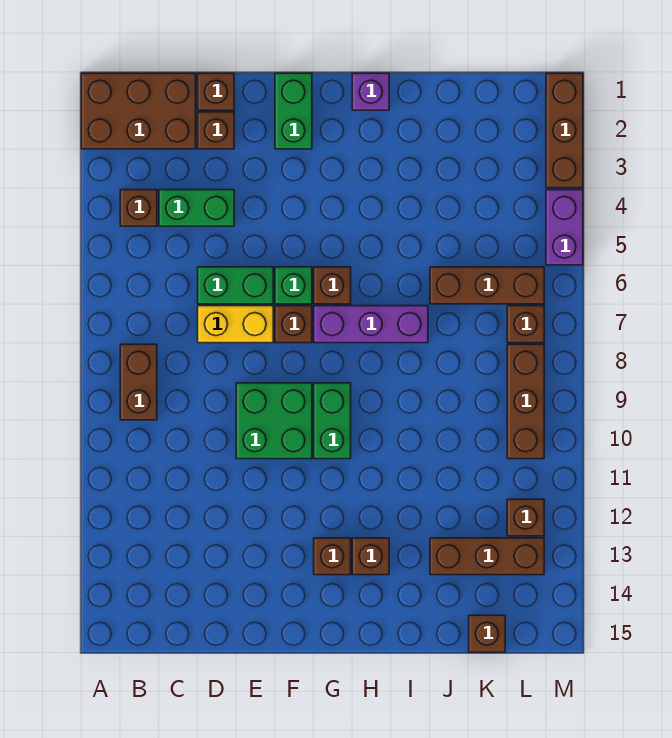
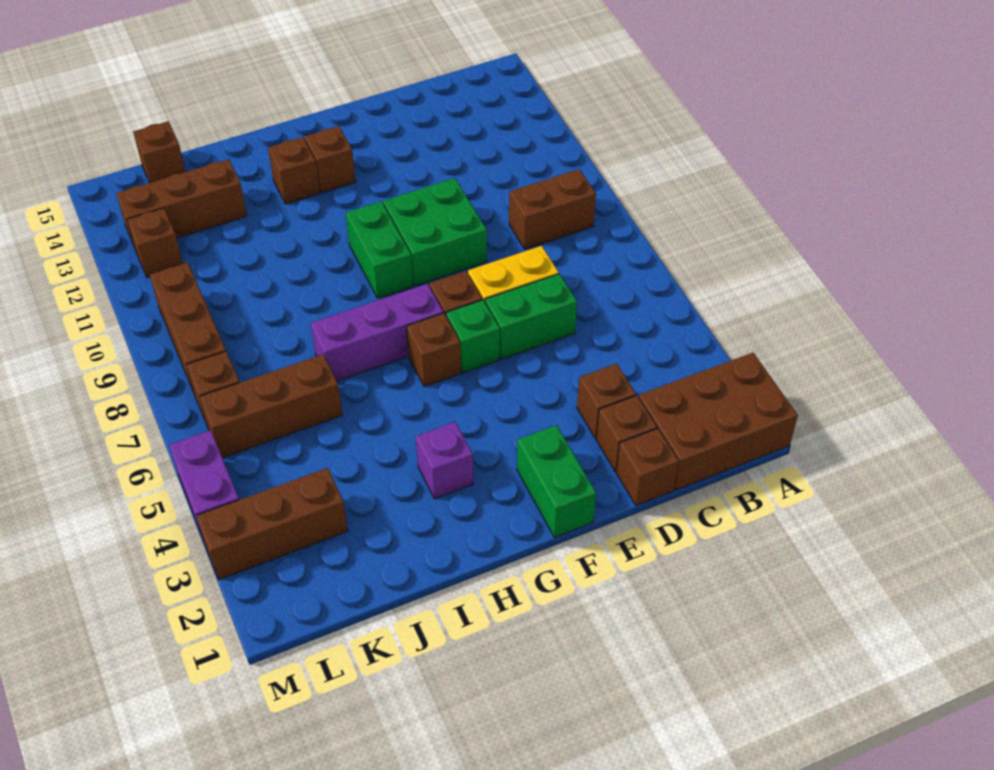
brown 1x1 brick [120,190,157,226] -> brown 1x1 brick moved to [577,364,636,438]
brown 1x2 brick [120,344,157,420] -> brown 1x2 brick turned to [509,169,596,249]
green 1x2 brick [159,190,234,226] -> none
purple 1x1 brick [352,73,389,110] -> purple 1x1 brick moved to [416,422,473,499]
brown 1x3 brick [546,73,583,188] -> brown 1x3 brick turned to [196,468,348,579]

